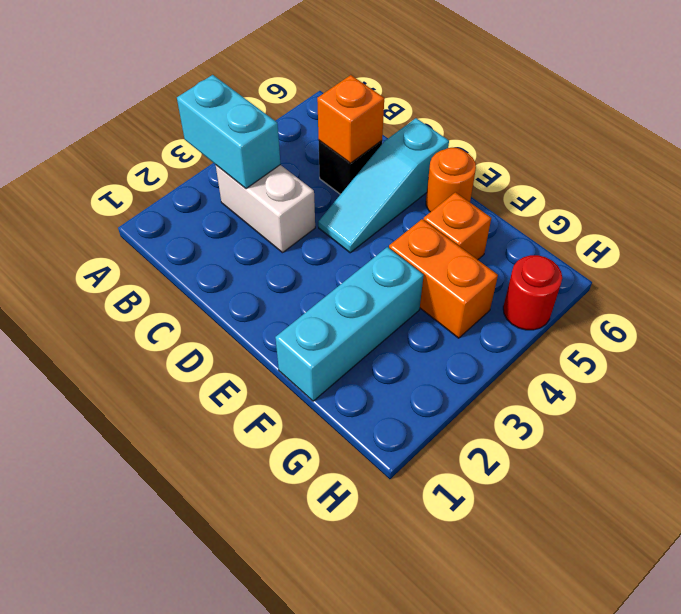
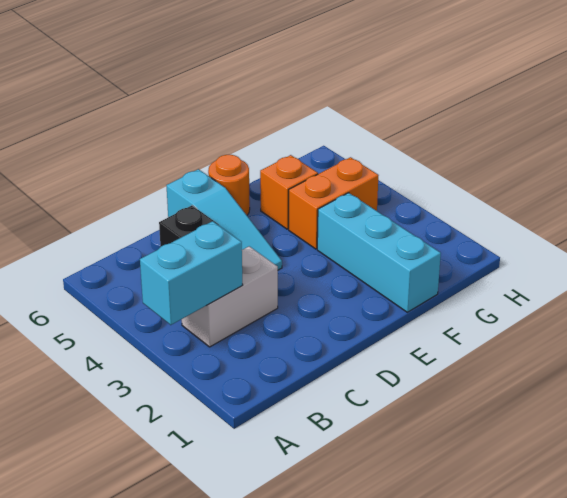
orange 1x1 brick [317,75,384,163] -> none
red 1x1 round brick [503,255,562,330] -> none

